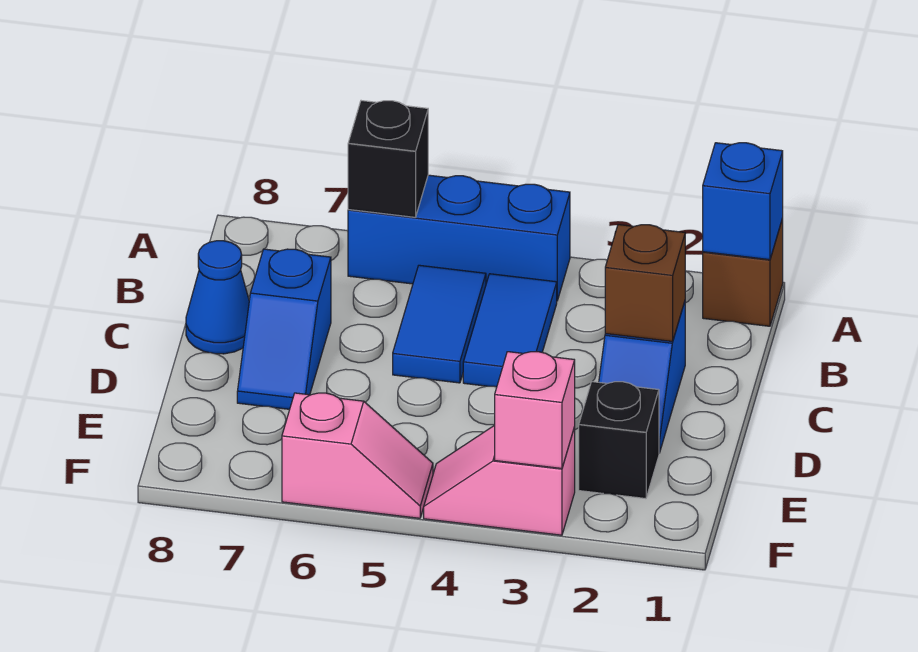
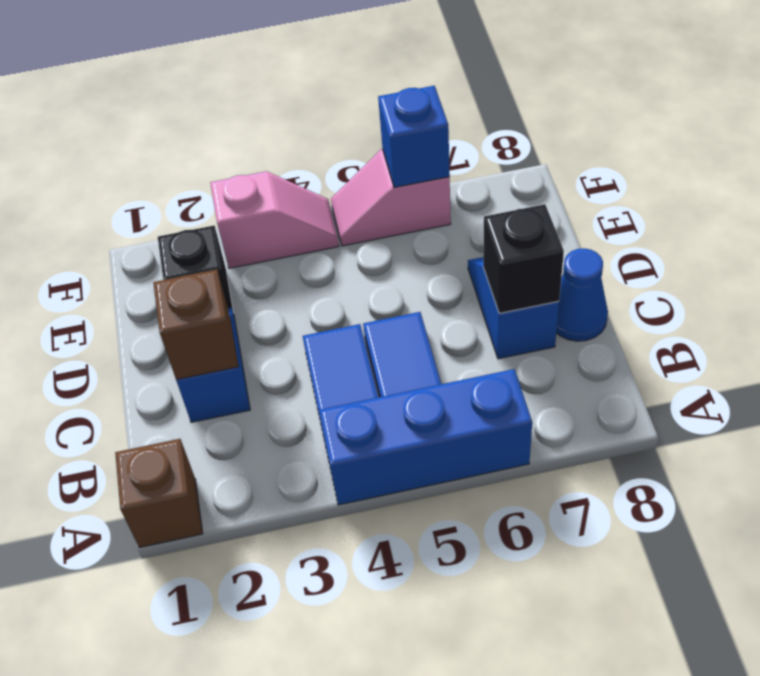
blue 1x1 brick [703,143,783,260] -> blue 1x1 brick moved to [378,86,450,187]
black 1x1 brick [348,101,428,217] -> black 1x1 brick moved to [483,204,564,313]
pink 1x1 brick [495,352,575,469] -> none

